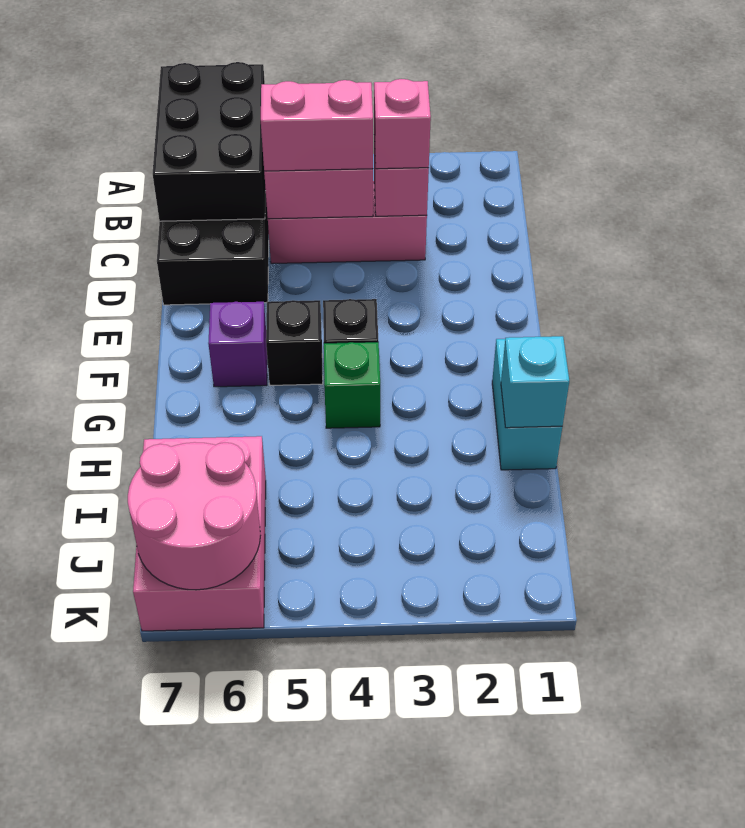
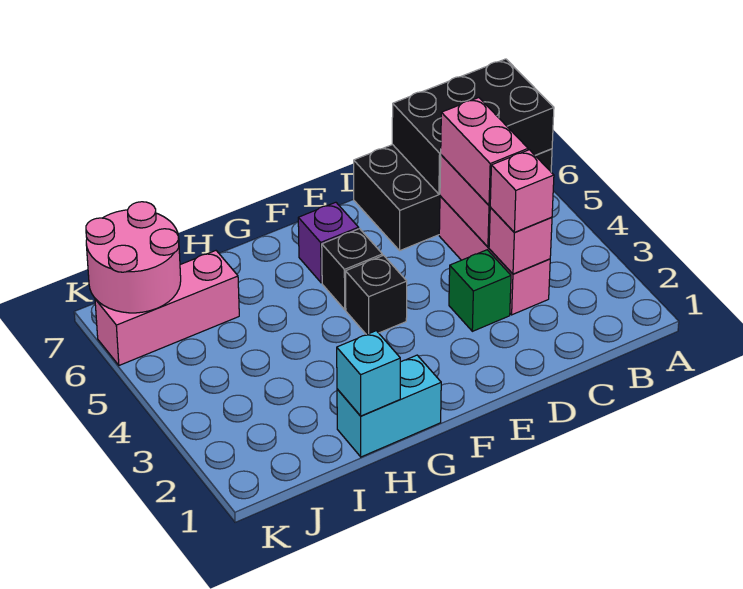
green 1x1 brick [324,342,380,428] -> green 1x1 brick moved to [449,250,511,331]
pink 2x3 brick [133,436,266,631] -> pink 1x3 brick [95,251,239,365]

